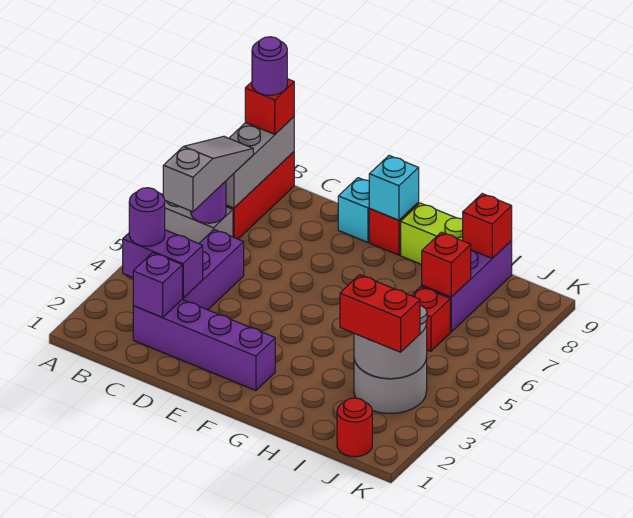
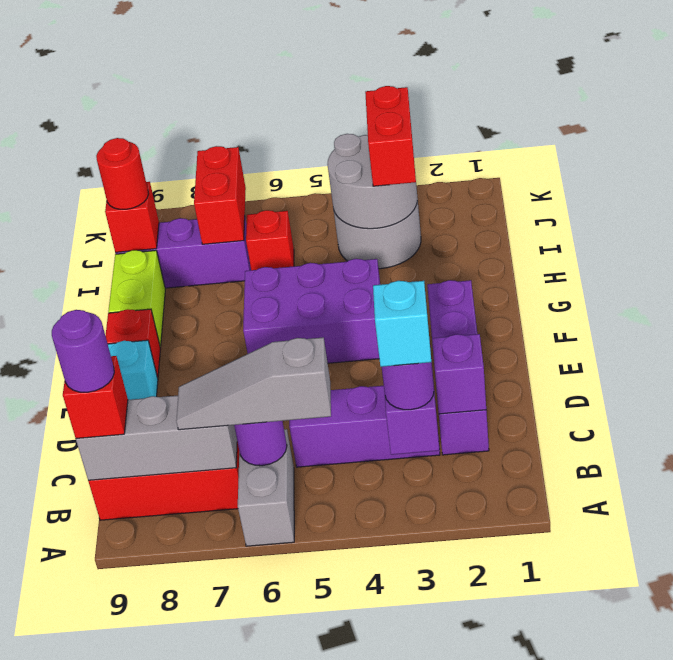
none -> purple 2x3 brick [243,259,380,363]
cyan 1x1 brick [369,156,419,220] -> cyan 1x1 brick moved to [373,281,431,367]
red 1x1 brick [422,232,471,297] -> red 1x2 brick [194,146,246,244]
red 1x1 round brick [337,398,372,457] -> red 1x1 round brick moved to [96,138,149,209]

